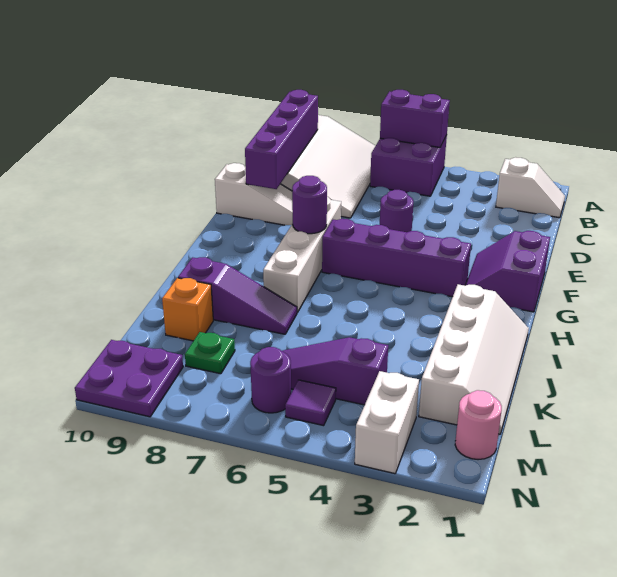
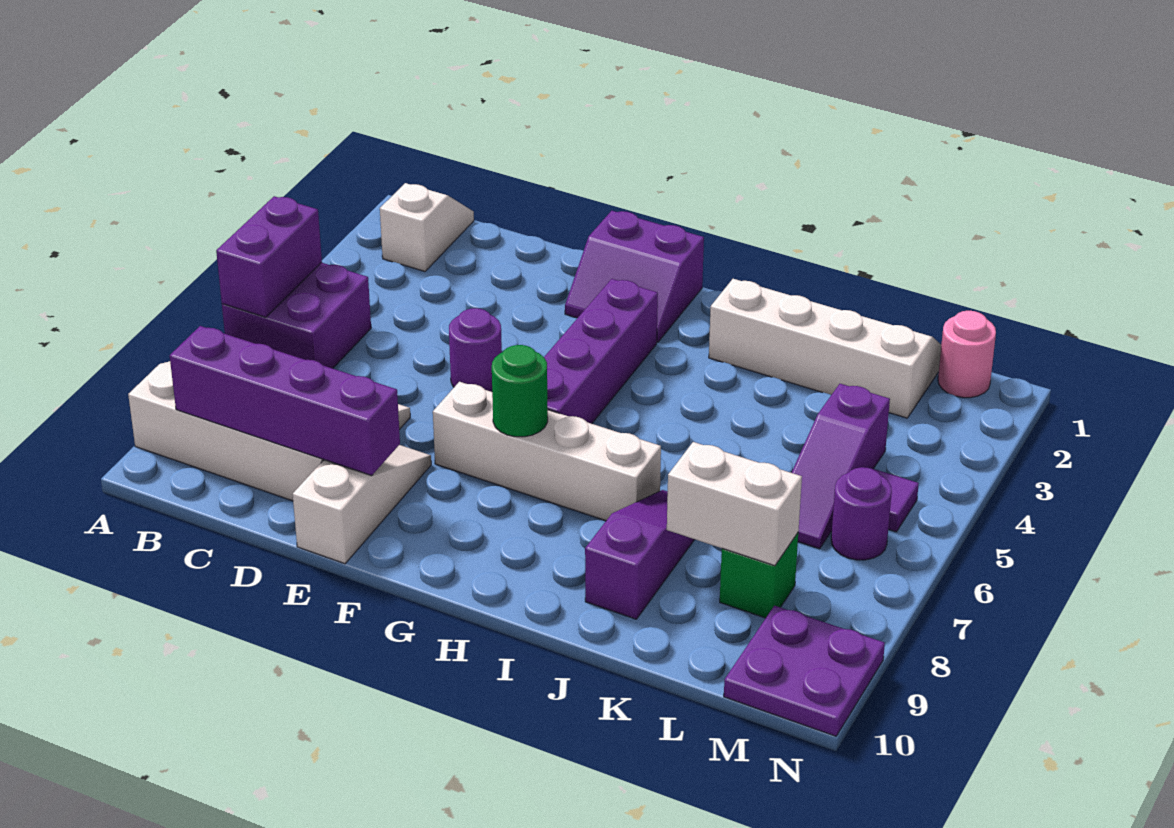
purple 1x1 round brick [292,176,327,234] -> green 1x1 round brick [492,345,548,437]
orange 1x1 brick [162,278,213,341] -> none
green 1x1 plate [185,332,235,374] -> green 1x1 brick [720,533,798,618]
white 1x2 brick [355,371,419,474] -> white 1x2 brick moved to [667,442,802,566]

